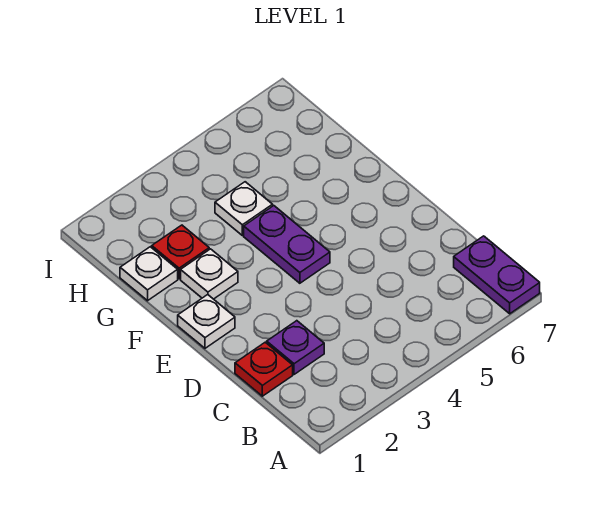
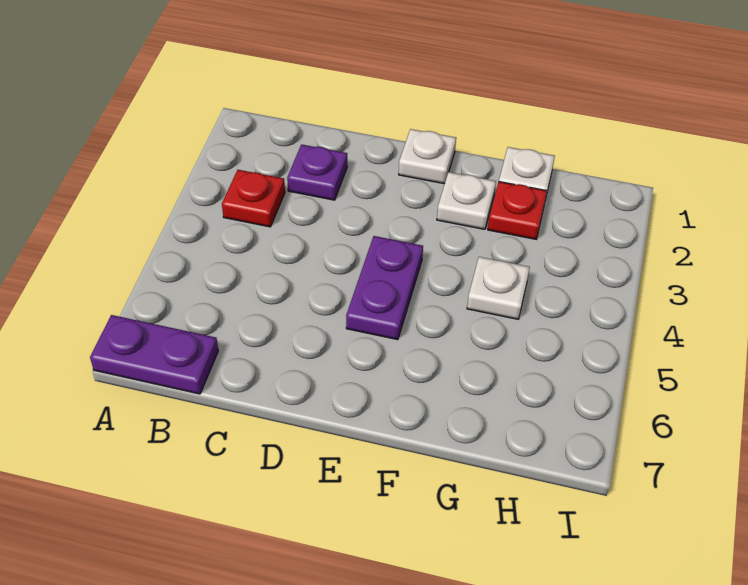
red 1x1 plate [235,342,293,396] -> red 1x1 plate moved to [222,170,285,227]
purple 1x2 plate [244,206,330,283] -> purple 1x2 plate turned to [346,236,423,340]

